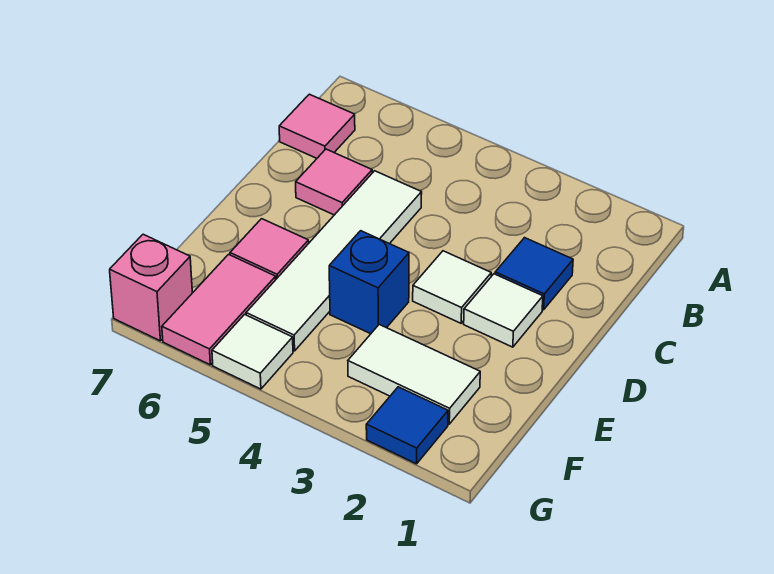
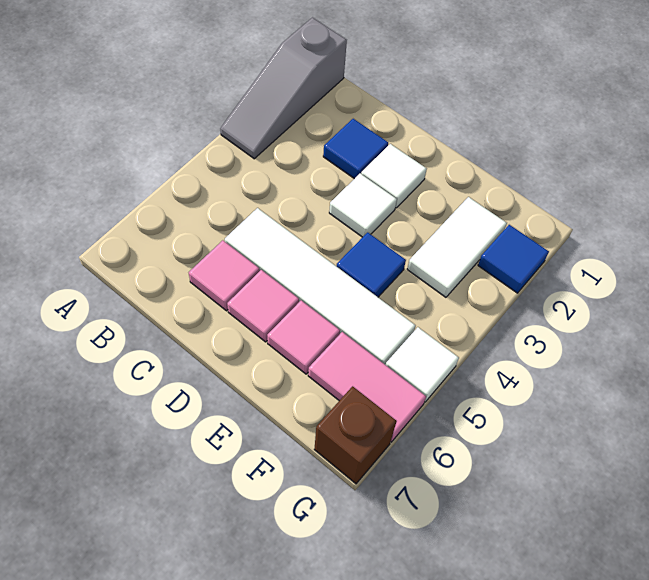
none -> grey 1x3 slope [220,18,347,159]
pink 1x1 tile [279,94,355,158] -> pink 1x1 tile moved to [227,270,299,342]
blue 1x1 brick [329,231,409,334] -> blue 1x1 tile [336,232,406,297]
pink 1x1 brick [110,234,192,341] -> brown 1x1 brick [314,386,397,484]

